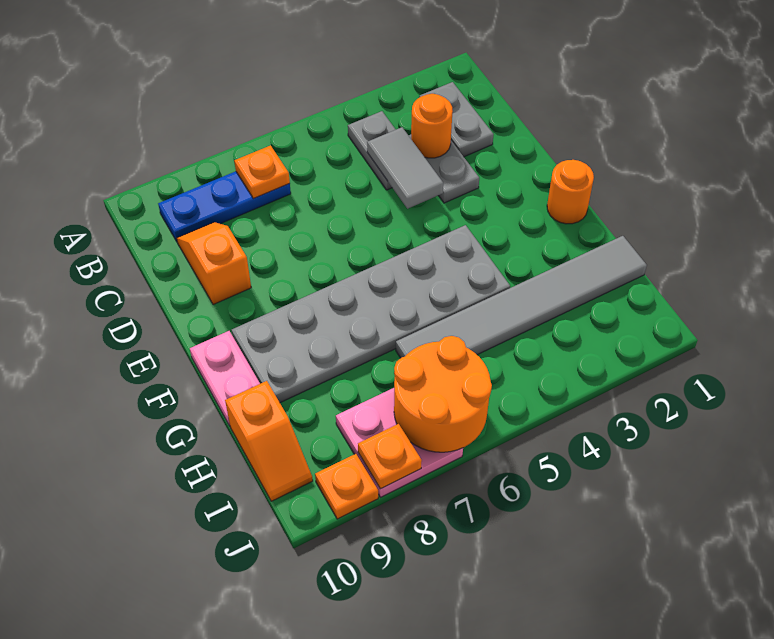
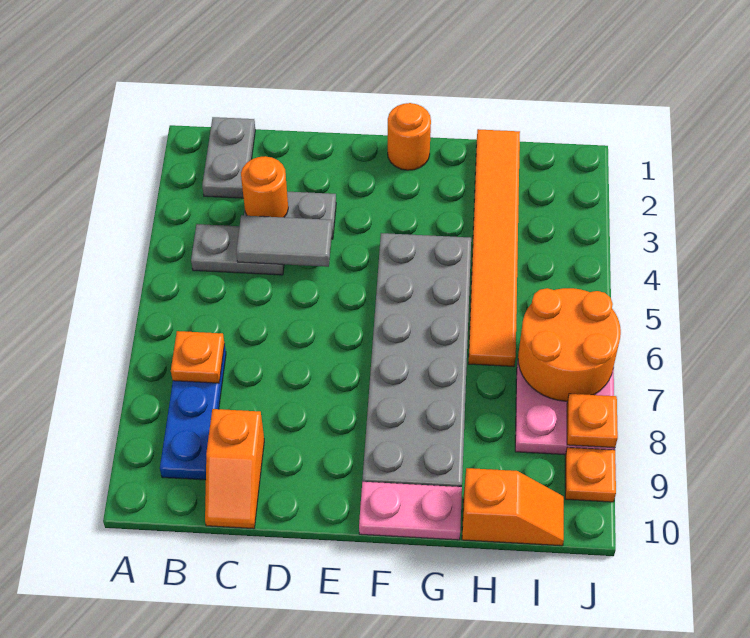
grey 1x2 plate [419,82,494,157] -> grey 1x2 plate turned to [202,117,255,198]
orange 1x2 slope [177,222,251,305] -> orange 1x2 slope turned to [205,409,264,529]
grey 1x6 tile [396,236,647,358] -> orange 1x6 tile [468,129,520,366]

